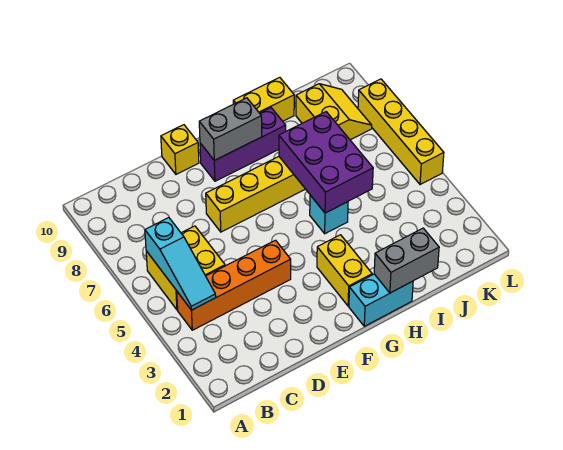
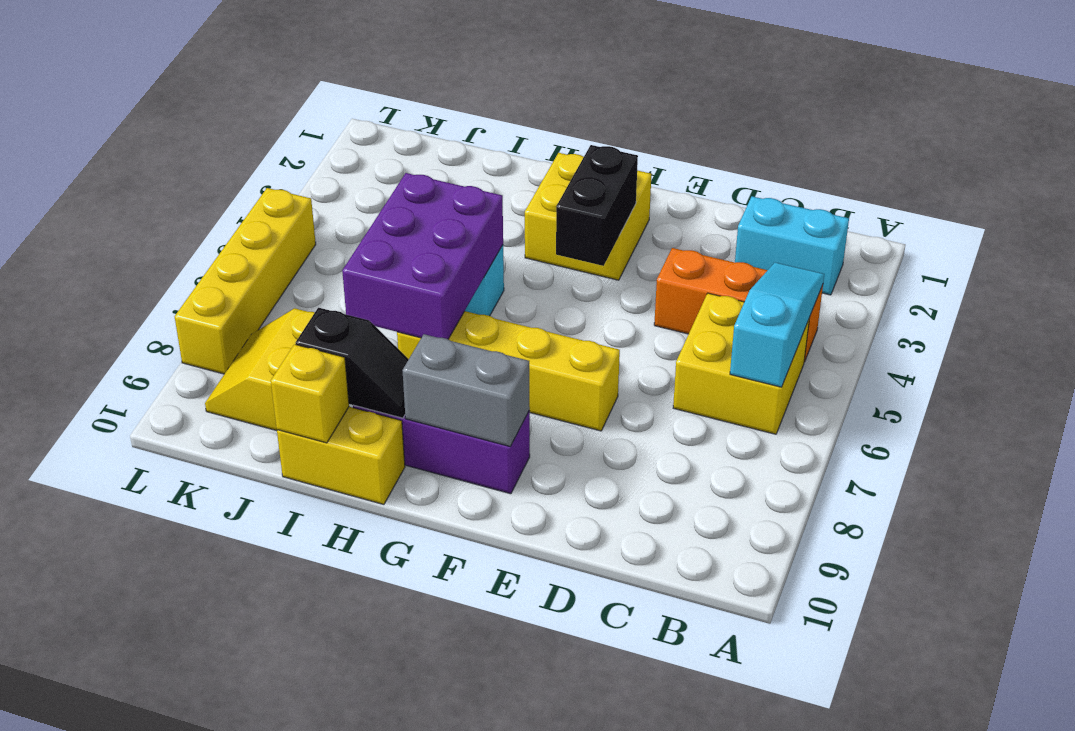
orange 1x4 brick [177,240,291,330] -> orange 1x3 brick [654,248,823,362]
yellow 1x1 brick [161,125,199,174] -> yellow 1x1 brick moved to [271,344,349,443]
none -> black 1x2 brick [556,145,638,266]
cyan 1x2 brick [349,274,413,326] -> cyan 1x2 brick moved to [735,196,849,295]
yellow 1x2 brick [317,235,372,306] -> yellow 2x2 brick [525,153,652,280]
grey 1x2 brick [374,228,439,293] -> none
none -> black 1x2 slope [296,308,409,418]

